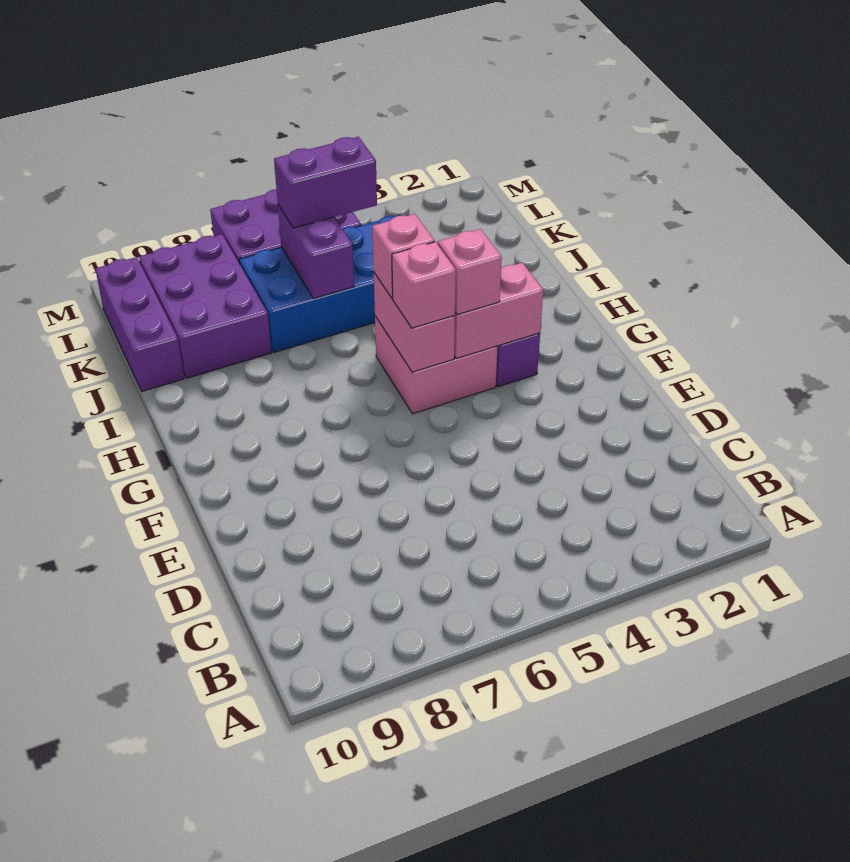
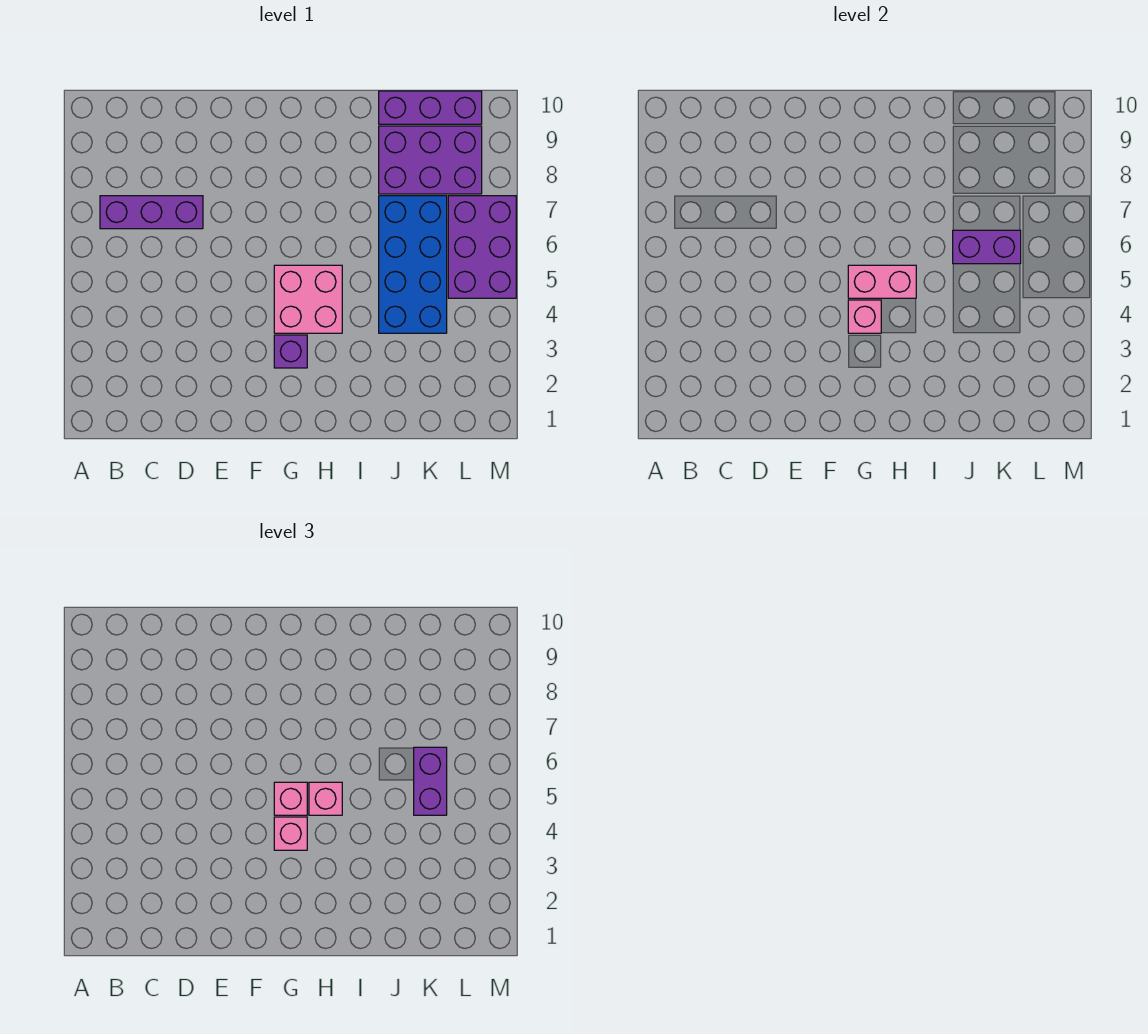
none -> purple 1x3 brick [100,196,203,229]
pink 1x2 brick [454,263,543,358] -> pink 1x1 brick [848,300,881,333]

